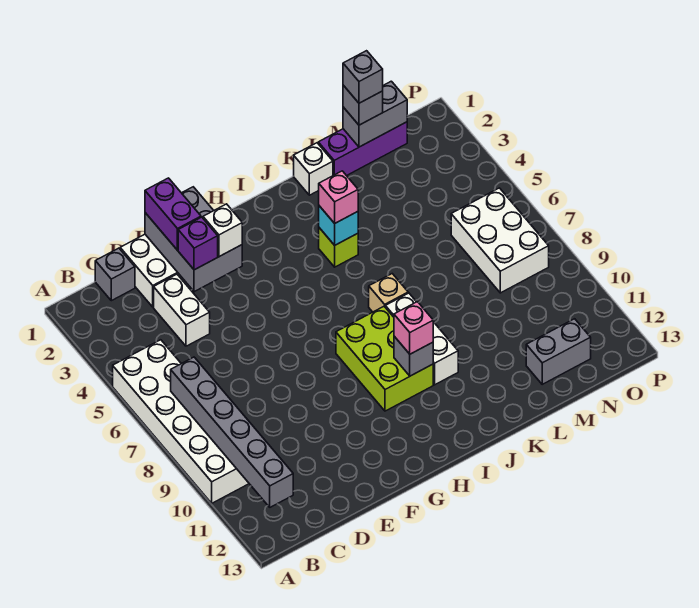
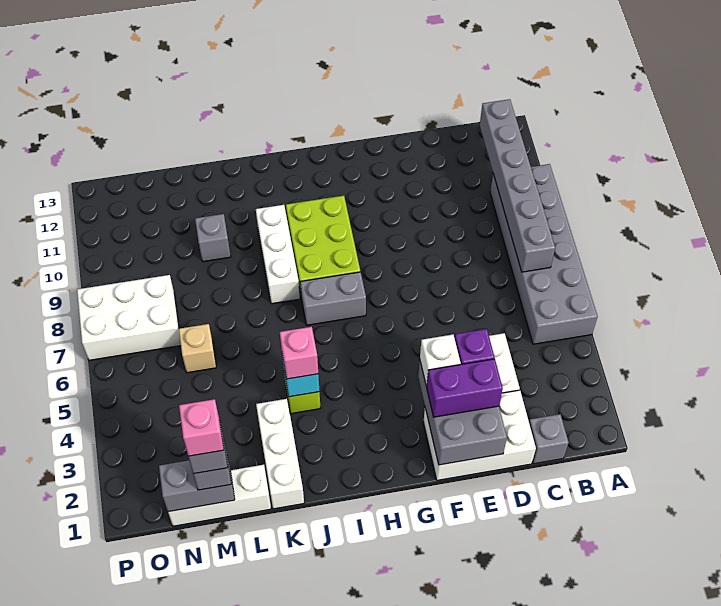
white 2x6 brick [113,340,249,503] -> grey 2x6 brick [490,164,598,344]
purple 1x2 brick [145,178,201,250] -> purple 1x2 brick turned to [427,359,503,417]
grey 1x1 brick [394,336,433,376] -> grey 1x1 brick moved to [195,214,231,262]
pink 1x1 brick [394,302,433,354] -> pink 1x1 brick moved to [179,399,224,456]
tan 1x1 brick [369,274,408,312] -> tan 1x1 brick moved to [179,324,216,373]
white 1x1 brick [294,143,333,195] -> white 1x3 brick [256,399,304,509]
purple 1x3 brick [318,122,407,176] -> white 1x3 brick [168,465,271,526]
grey 1x2 brick [526,319,591,384] -> grey 1x2 brick moved to [300,272,366,325]
white 2x3 brick [451,188,549,293] -> white 2x3 brick turned to [77,275,181,360]

